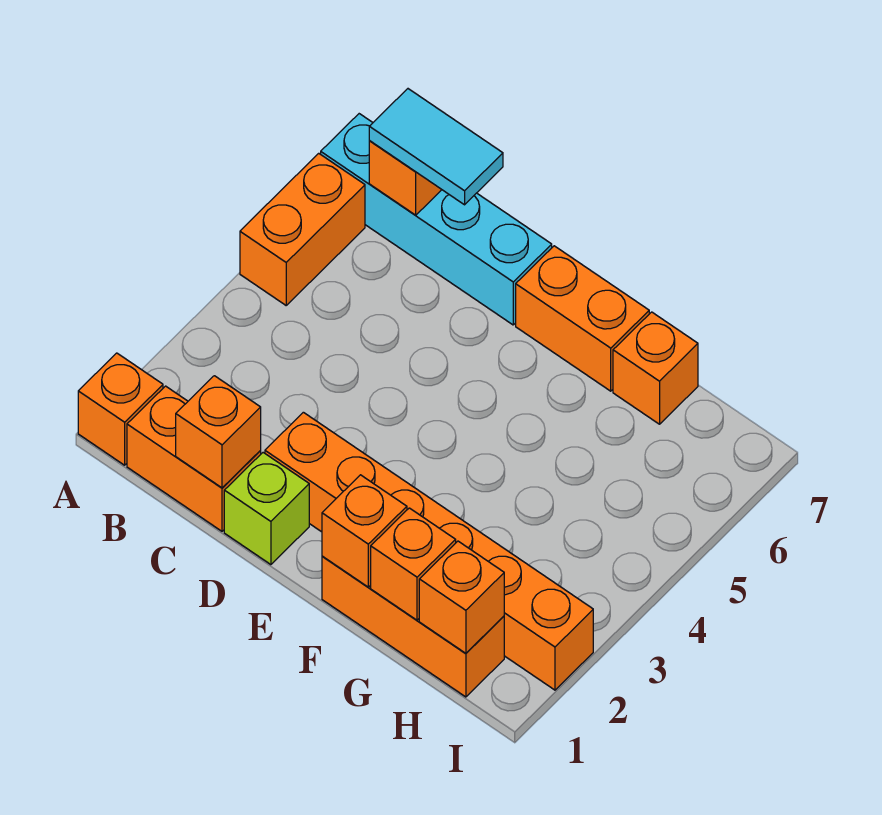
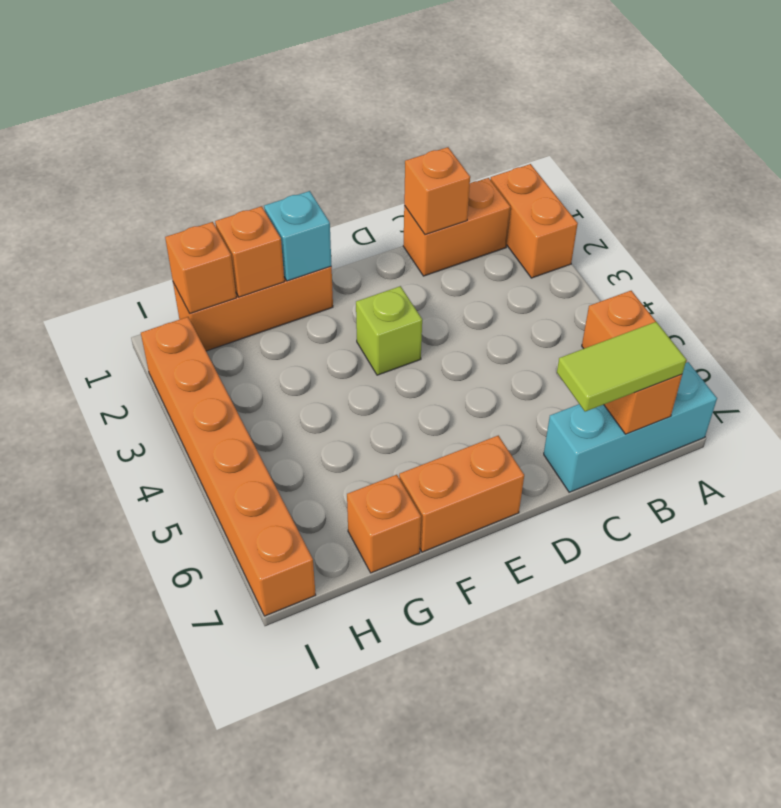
orange 1x1 brick [78,353,163,465] -> orange 1x2 brick [490,164,578,278]
cyan 1x4 brick [321,114,552,325] -> cyan 1x3 brick [544,362,717,492]
cyan 1x2 tile [369,89,503,205] -> lime 1x2 tile [557,322,686,412]
lime 1x1 brick [224,453,309,565] -> lime 1x1 brick moved to [356,286,422,375]
orange 1x6 brick [265,412,593,690] -> orange 1x6 brick turned to [141,317,316,616]
orange 1x1 brick [322,475,407,587] -> cyan 1x1 brick [264,191,331,281]

